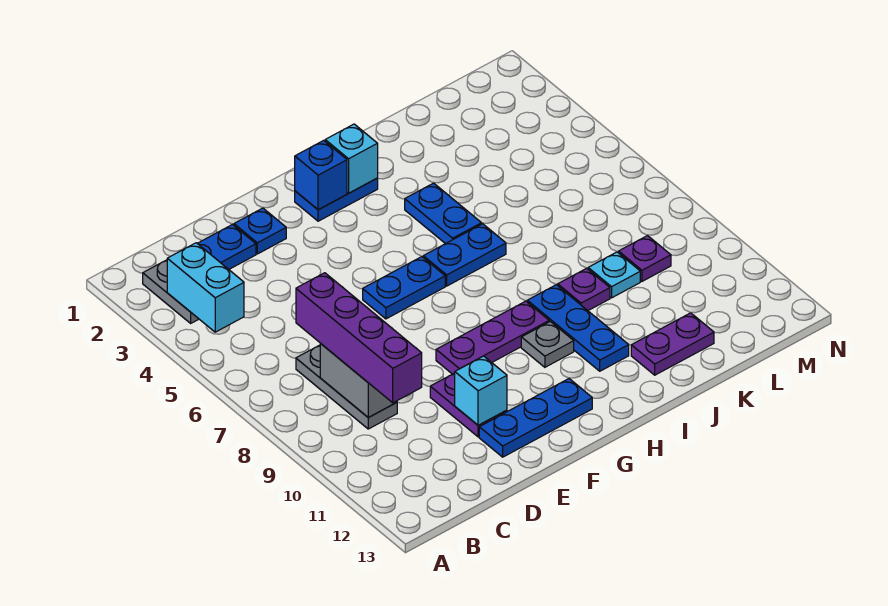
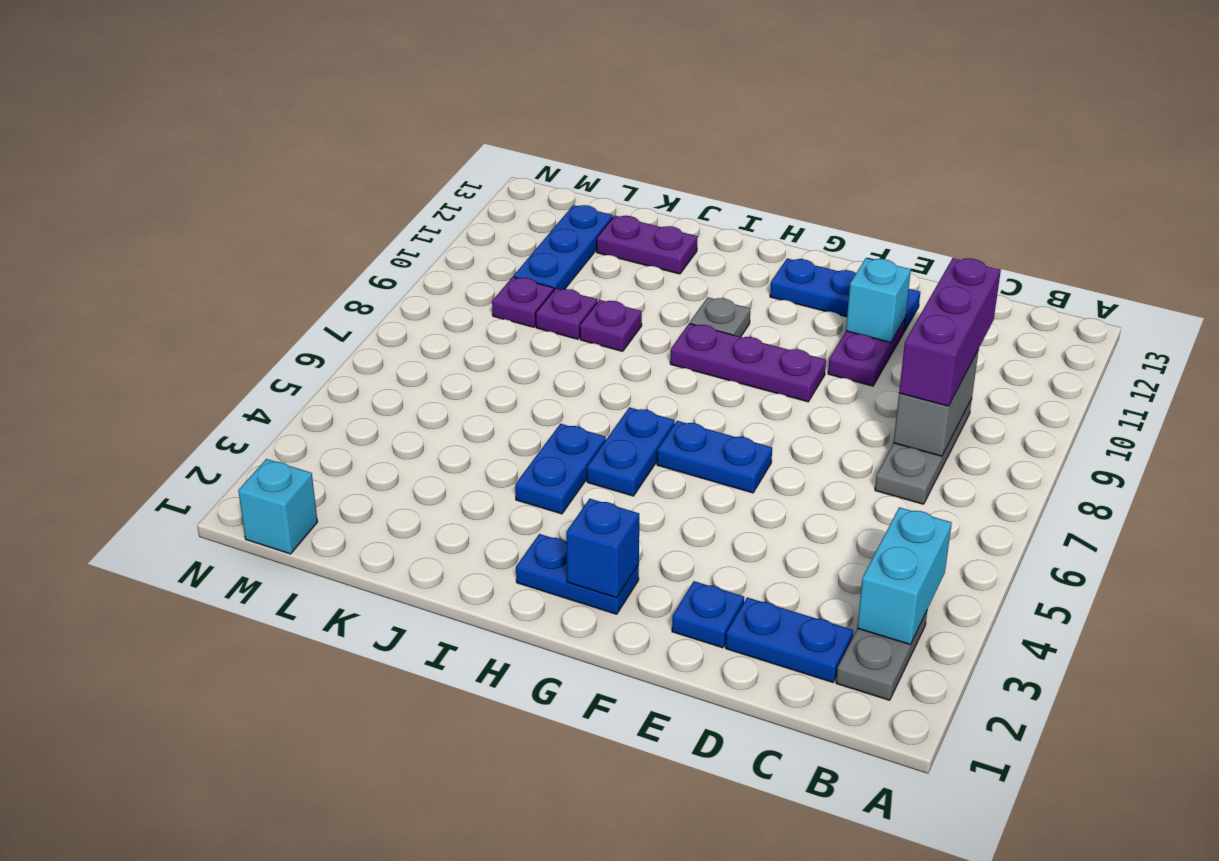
purple 1x4 brick [296,273,422,403] -> purple 1x3 brick [899,258,1001,406]
cyan 1x1 brick [325,124,378,193] -> cyan 1x1 brick moved to [238,459,318,554]
blue 1x2 plate [423,224,506,286] -> blue 1x2 plate turned to [587,407,675,496]
blue 1x3 plate [527,285,629,371] -> blue 1x3 plate moved to [514,205,613,290]
cyan 1x1 plate [588,252,640,298] -> purple 1x1 plate [536,288,597,339]

